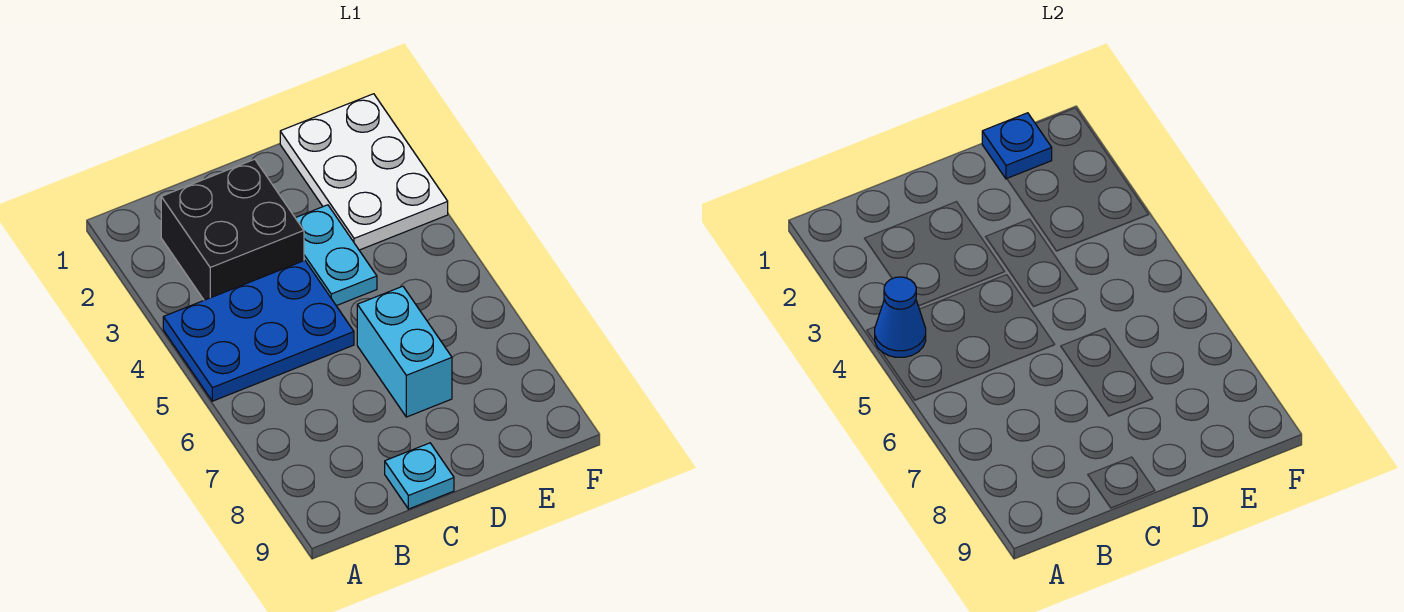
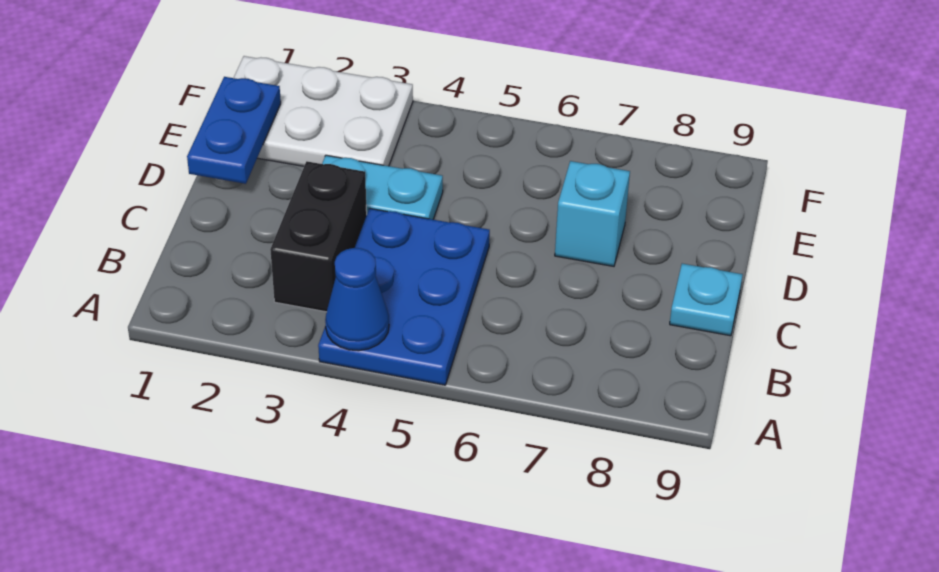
black 2x2 brick [161,159,304,300] -> black 1x2 brick [270,161,367,312]
cyan 1x2 brick [357,286,452,417] -> cyan 1x1 brick [555,161,630,266]
blue 1x1 plate [982,113,1052,179] -> blue 1x2 plate [187,77,281,184]

